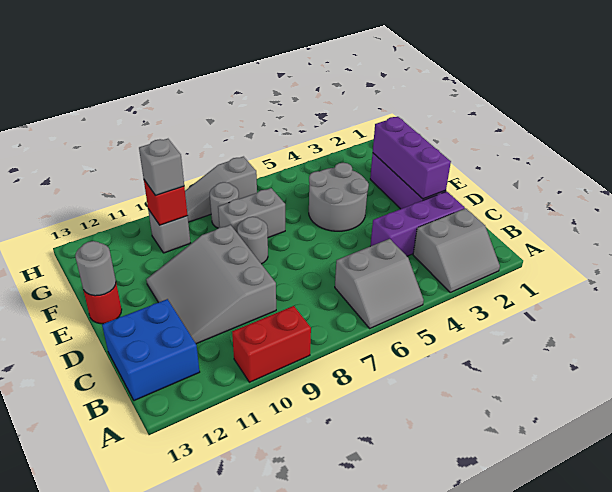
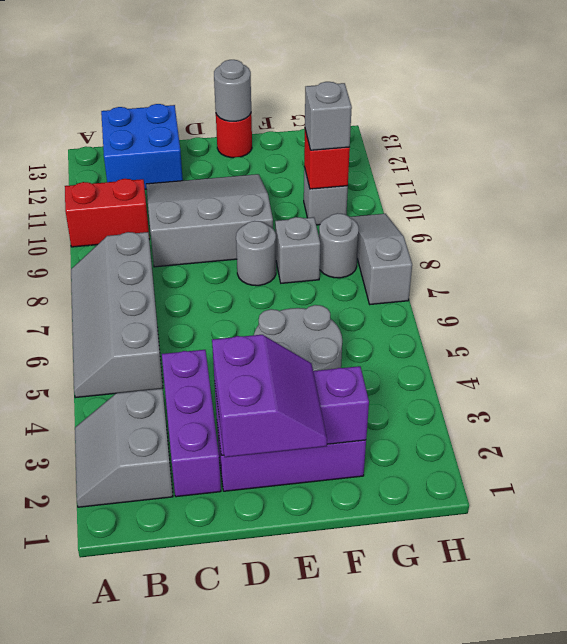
grey 2x2 slope [335,239,424,328] -> grey 2x4 slope [71,232,163,398]
red 1x2 brick [232,306,311,382] -> red 1x2 brick turned to [65,179,150,247]
none -> purple 2x2 slope [212,335,327,457]
grey 1x2 brick [218,188,285,238] -> grey 1x1 brick [275,217,320,283]

